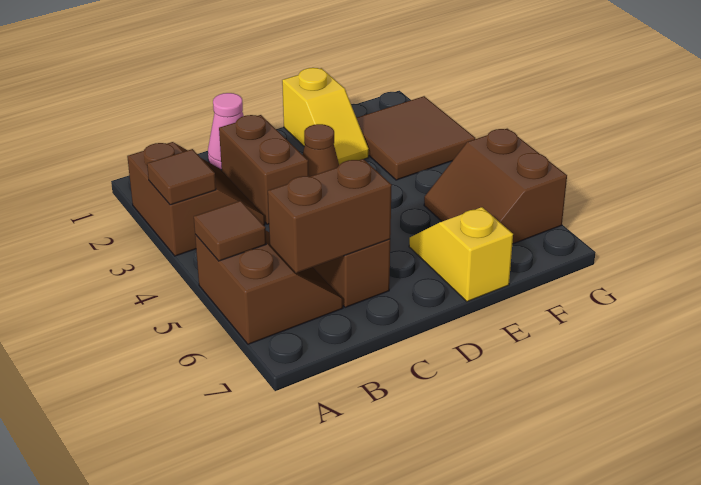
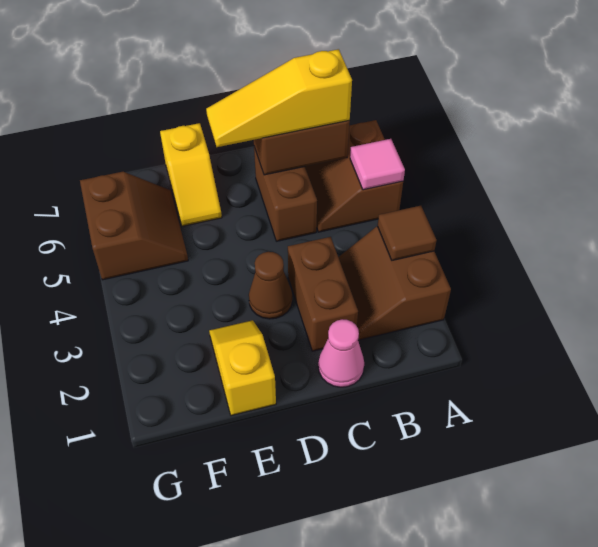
brown 1x1 tile [194,201,266,261] -> pink 1x1 tile [350,139,405,190]
none -> yellow 1x3 slope [206,49,352,147]
brown 2x2 tile [357,96,475,180] -> none

